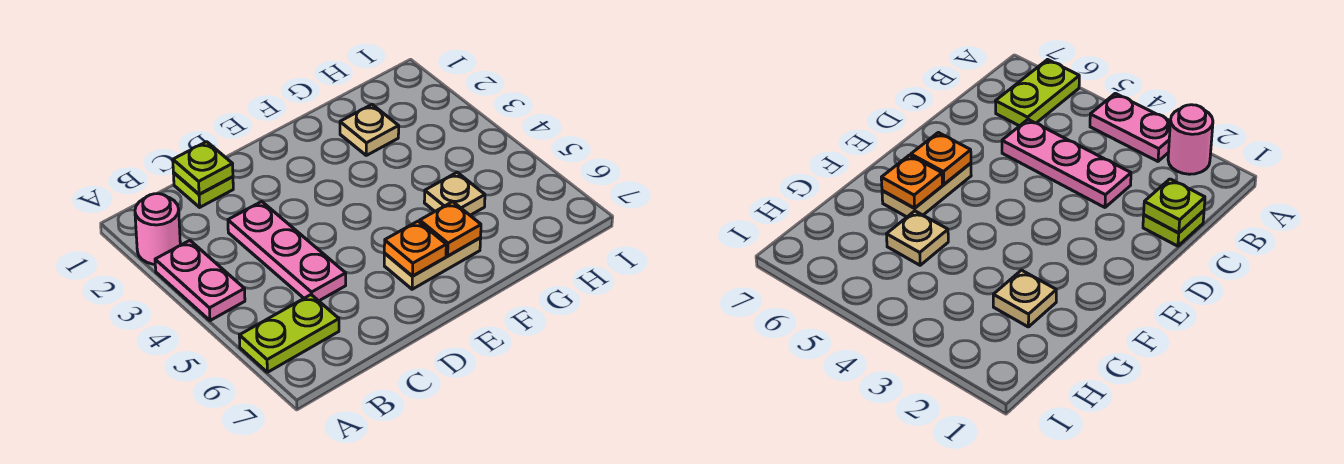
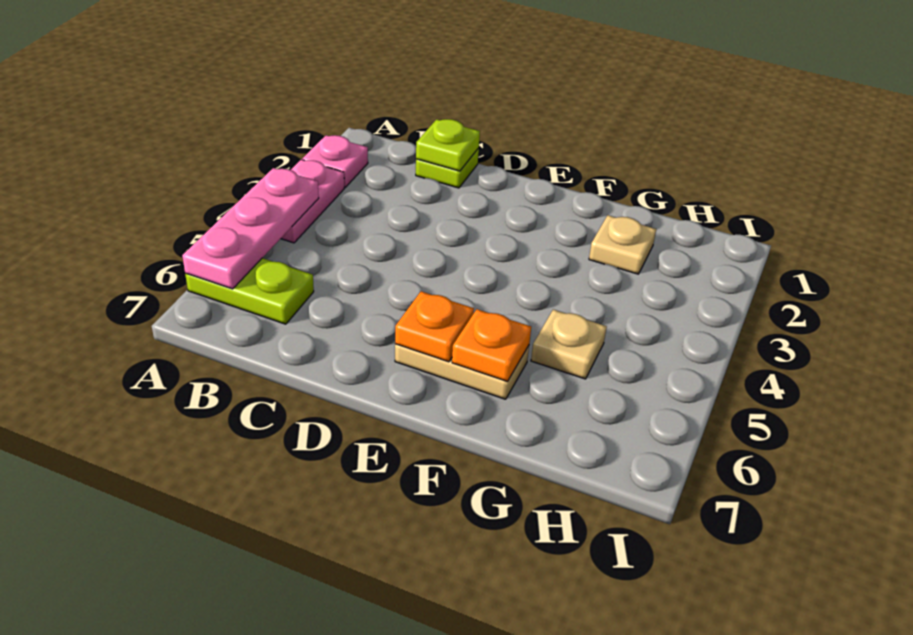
pink 1x1 round brick [135,194,180,264] -> pink 1x1 plate [302,135,368,187]
pink 1x3 plate [228,202,346,301] -> pink 1x3 plate moved to [182,168,319,289]

